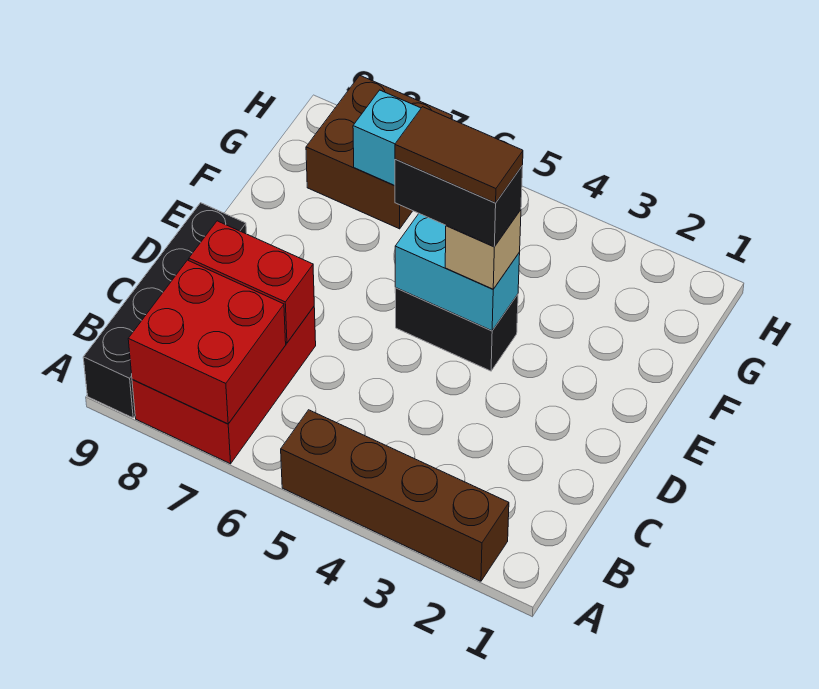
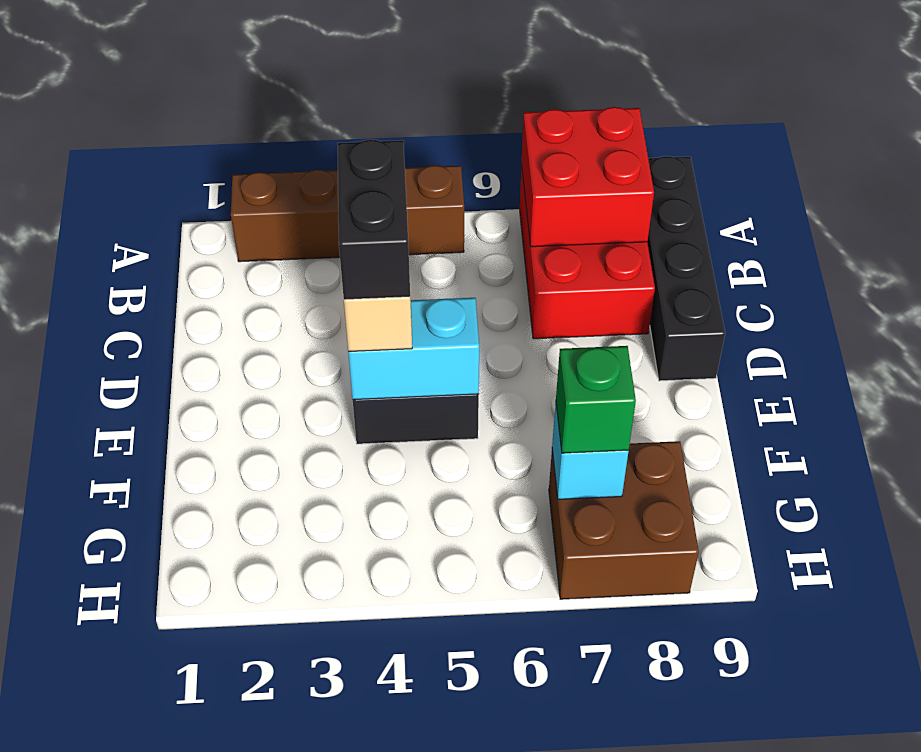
red 1x2 brick [189,221,314,343] -> none
black 1x2 brick [395,159,523,247] -> black 1x2 brick turned to [337,140,410,300]
brown 1x2 tile [395,107,523,203] -> none
none -> green 1x1 brick [556,346,636,453]

